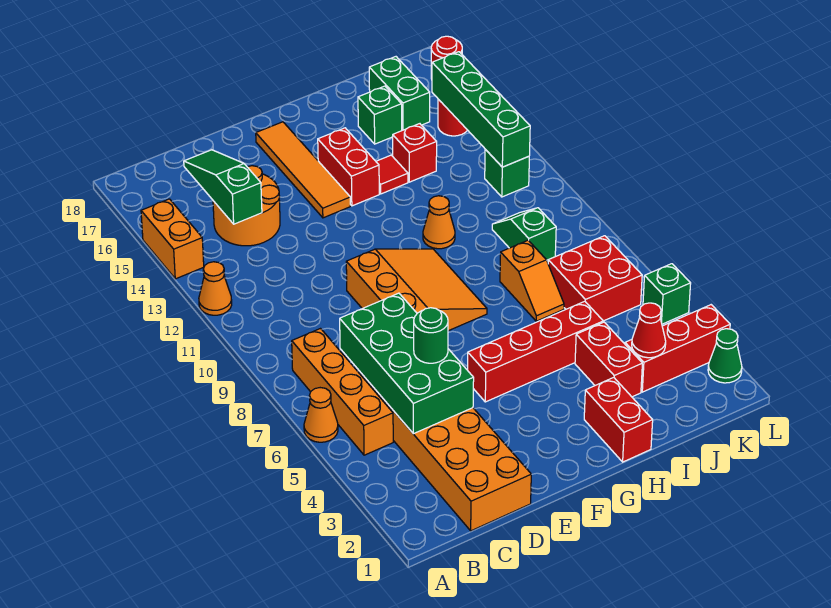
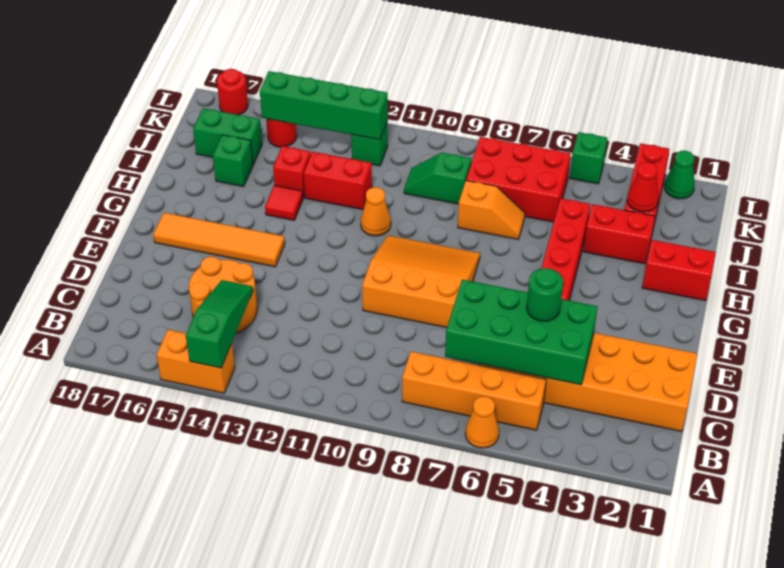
orange 1x1 cone [199,262,232,315] -> none
green 1x3 slope [184,150,262,224] -> green 1x3 slope turned to [186,280,253,368]
red 1x2 brick [318,128,379,206] -> red 1x2 brick moved to [304,152,372,210]
red 2x2 brick [548,236,642,321] -> red 2x3 brick [466,137,571,222]

